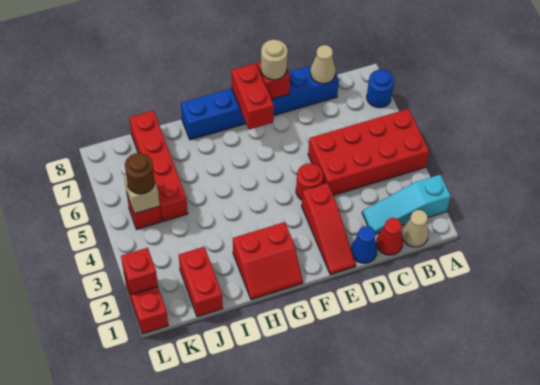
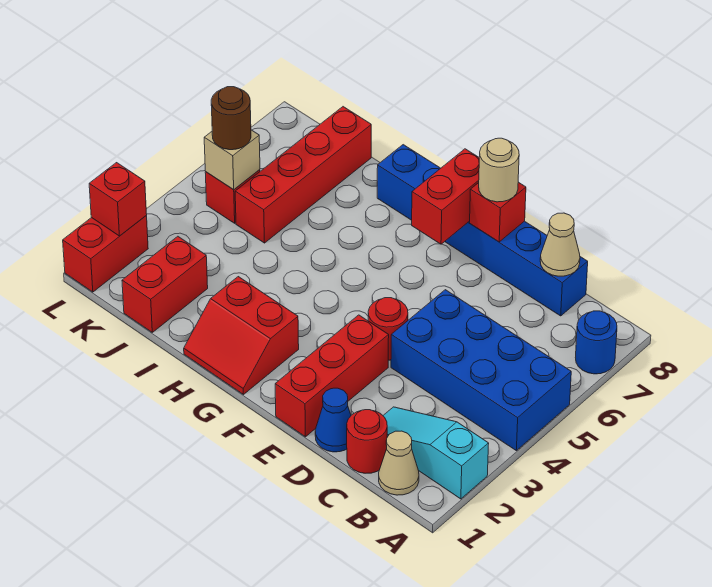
red 2x4 brick [308,109,429,195] -> blue 2x4 brick [391,290,571,451]
red 1x1 cone [376,218,403,255] -> red 1x1 round brick [347,410,387,473]
red 1x3 slope [302,183,355,275] -> red 1x3 brick [275,315,389,437]

